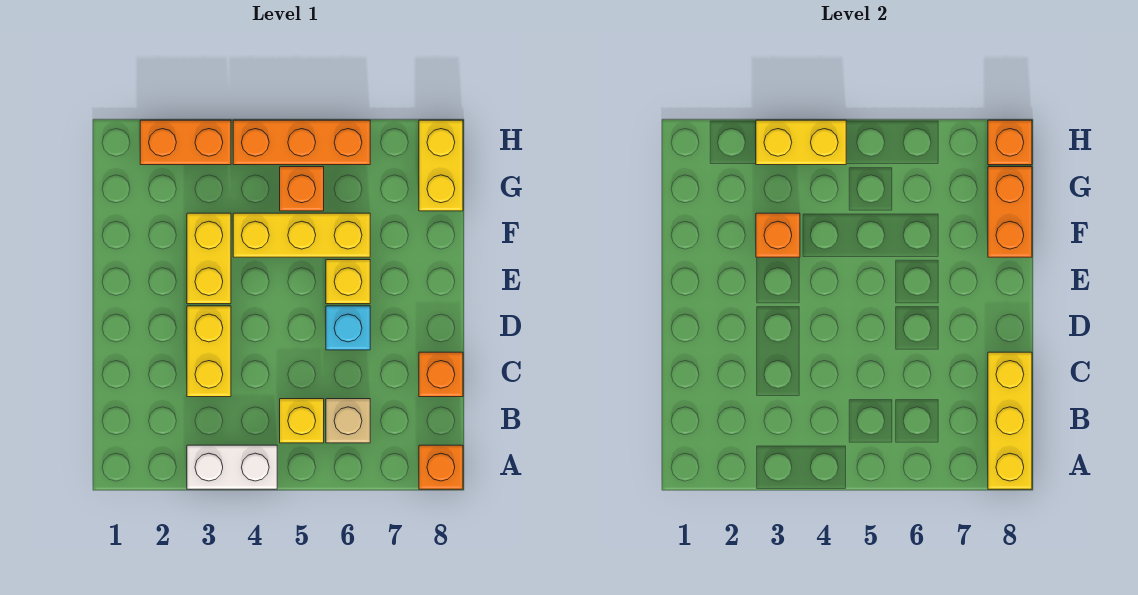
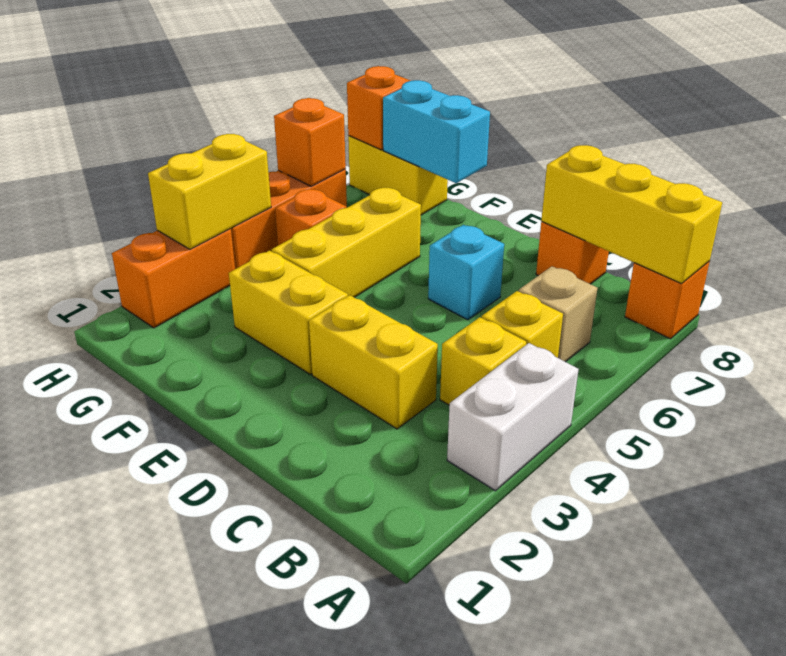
yellow 1x1 brick [326,260,370,304] -> yellow 1x1 brick moved to [440,317,526,405]
orange 1x1 brick [756,213,800,257] -> orange 1x1 brick moved to [274,98,346,186]
orange 1x2 brick [988,167,1032,257] -> cyan 1x2 brick [383,80,490,183]

